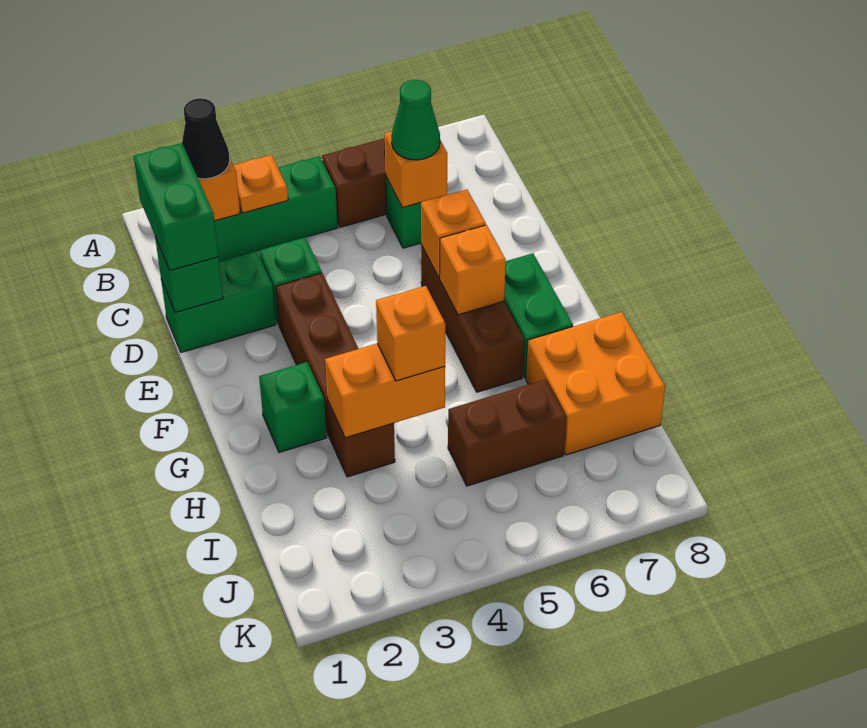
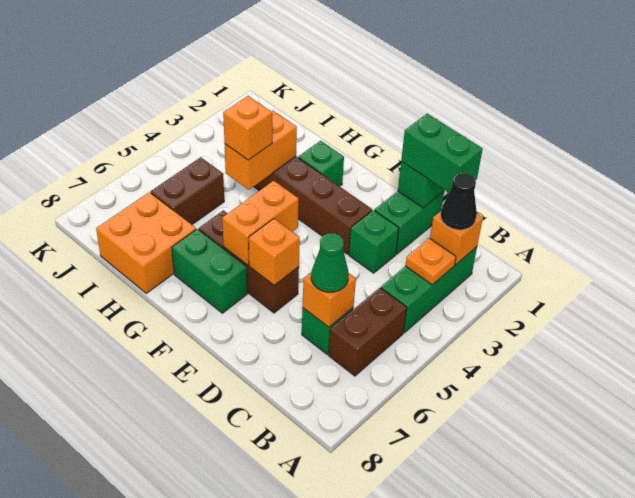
orange 1x1 brick [440,225,506,315] -> orange 1x2 brick [222,181,299,265]

